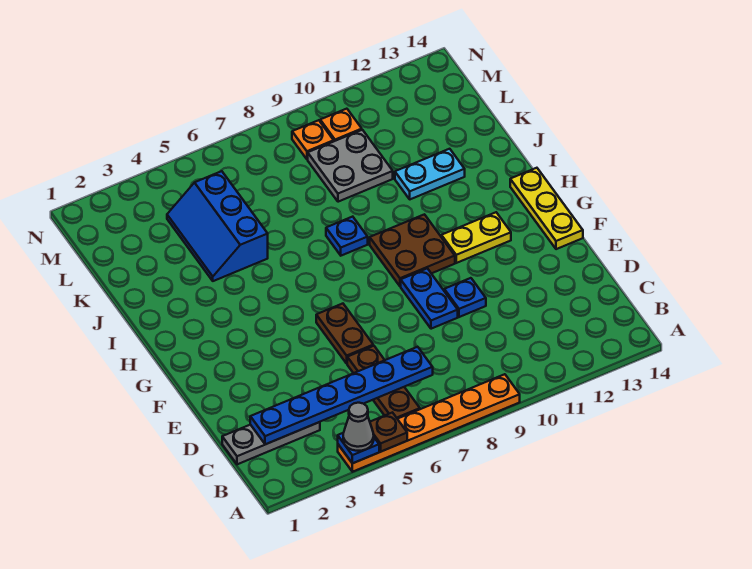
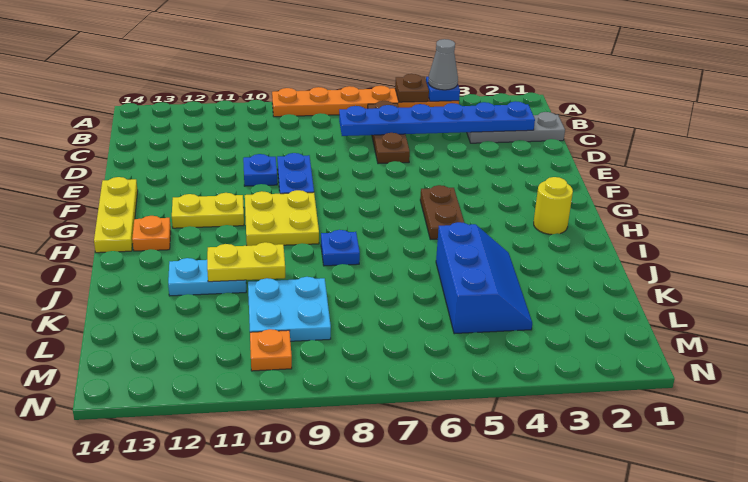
brown 1x2 plate [316,304,373,363] -> brown 1x2 plate moved to [420,185,464,239]
brown 2x2 plate [370,214,455,286] -> yellow 2x2 plate [245,190,319,246]
none -> yellow 1x1 round brick [534,177,573,234]
none -> yellow 1x2 plate [207,242,285,282]
grey 2x2 plate [308,130,393,202] -> cyan 2x2 plate [248,277,331,341]
orange 1x1 plate [292,120,334,159] -> orange 1x1 plate moved to [132,216,171,251]

